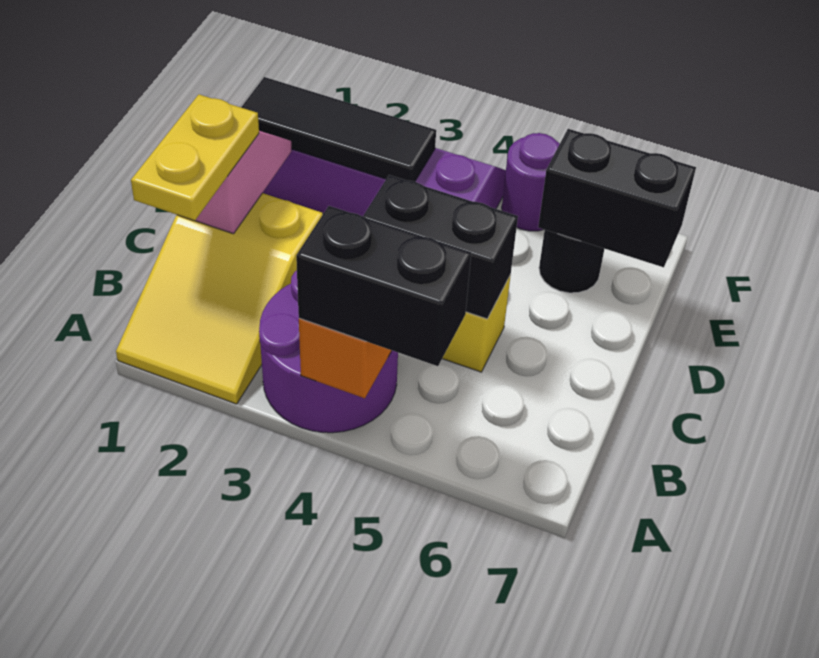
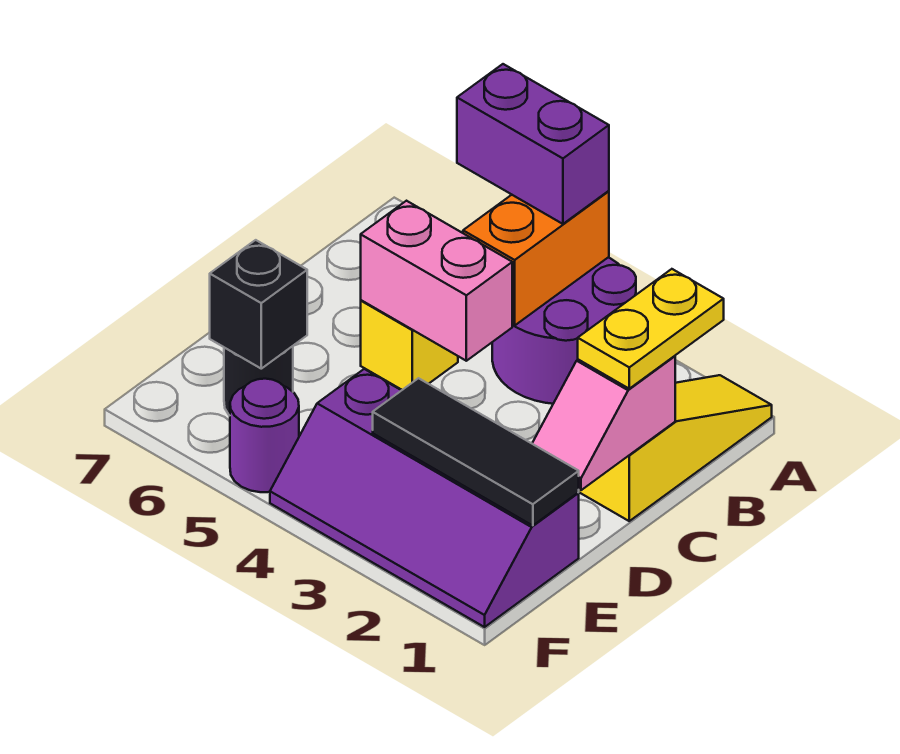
yellow 2x3 slope [116,193,323,404] -> yellow 1x3 slope [579,375,772,521]
black 1x2 brick [296,206,471,366] -> purple 1x2 brick [457,64,609,224]
black 1x2 brick [363,175,518,319] -> pink 1x2 brick [361,201,512,361]
black 1x2 brick [538,129,696,267] -> black 1x1 brick [210,240,307,369]

